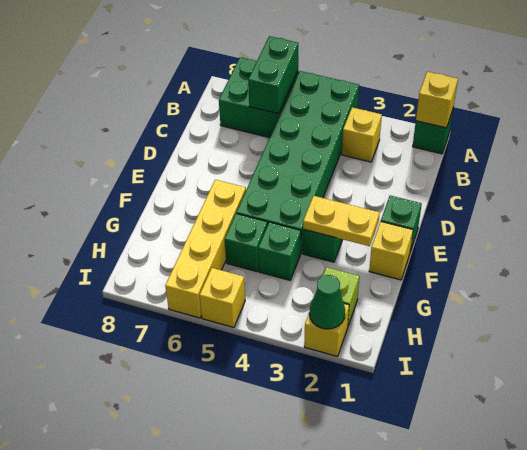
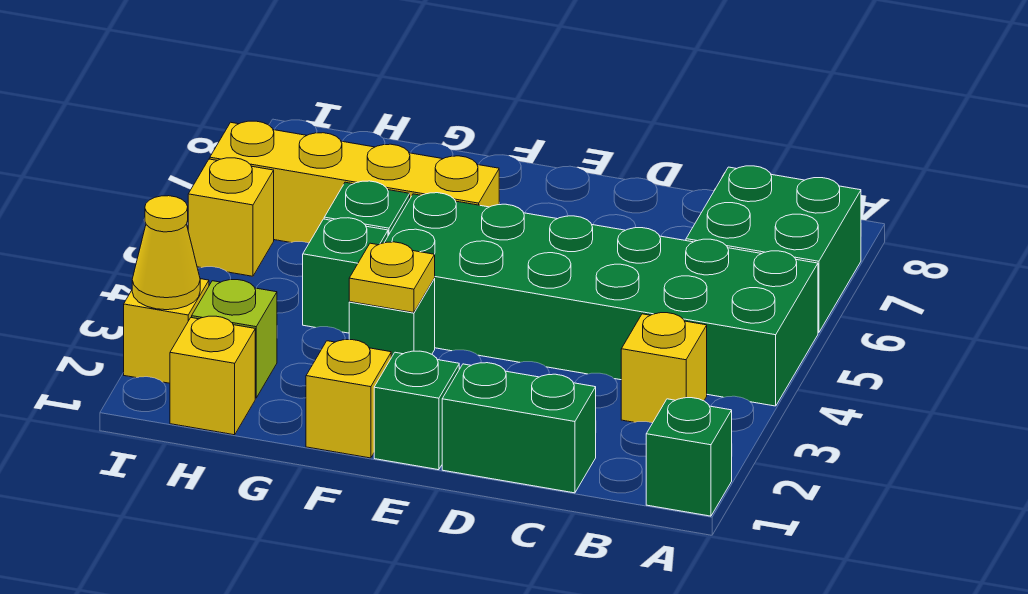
yellow 1x1 brick [416,72,458,128] -> yellow 1x1 brick moved to [170,316,255,435]
green 1x2 brick [248,36,298,114] -> green 1x2 brick moved to [442,363,596,493]
yellow 1x2 plate [303,196,380,246] -> yellow 1x1 plate [349,242,435,313]
green 1x1 cone [309,275,345,329] -> yellow 1x1 cone [132,196,200,310]

